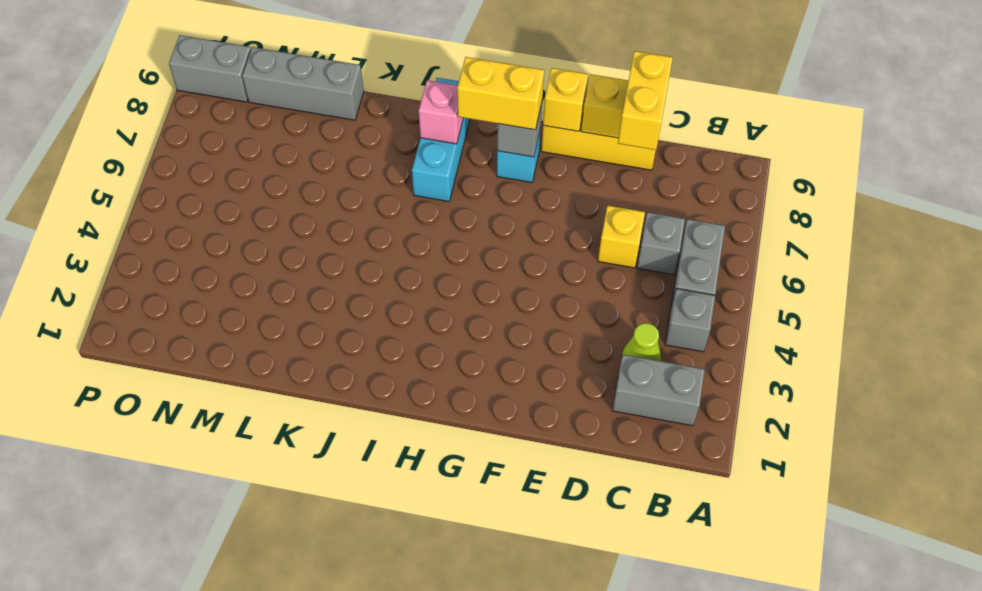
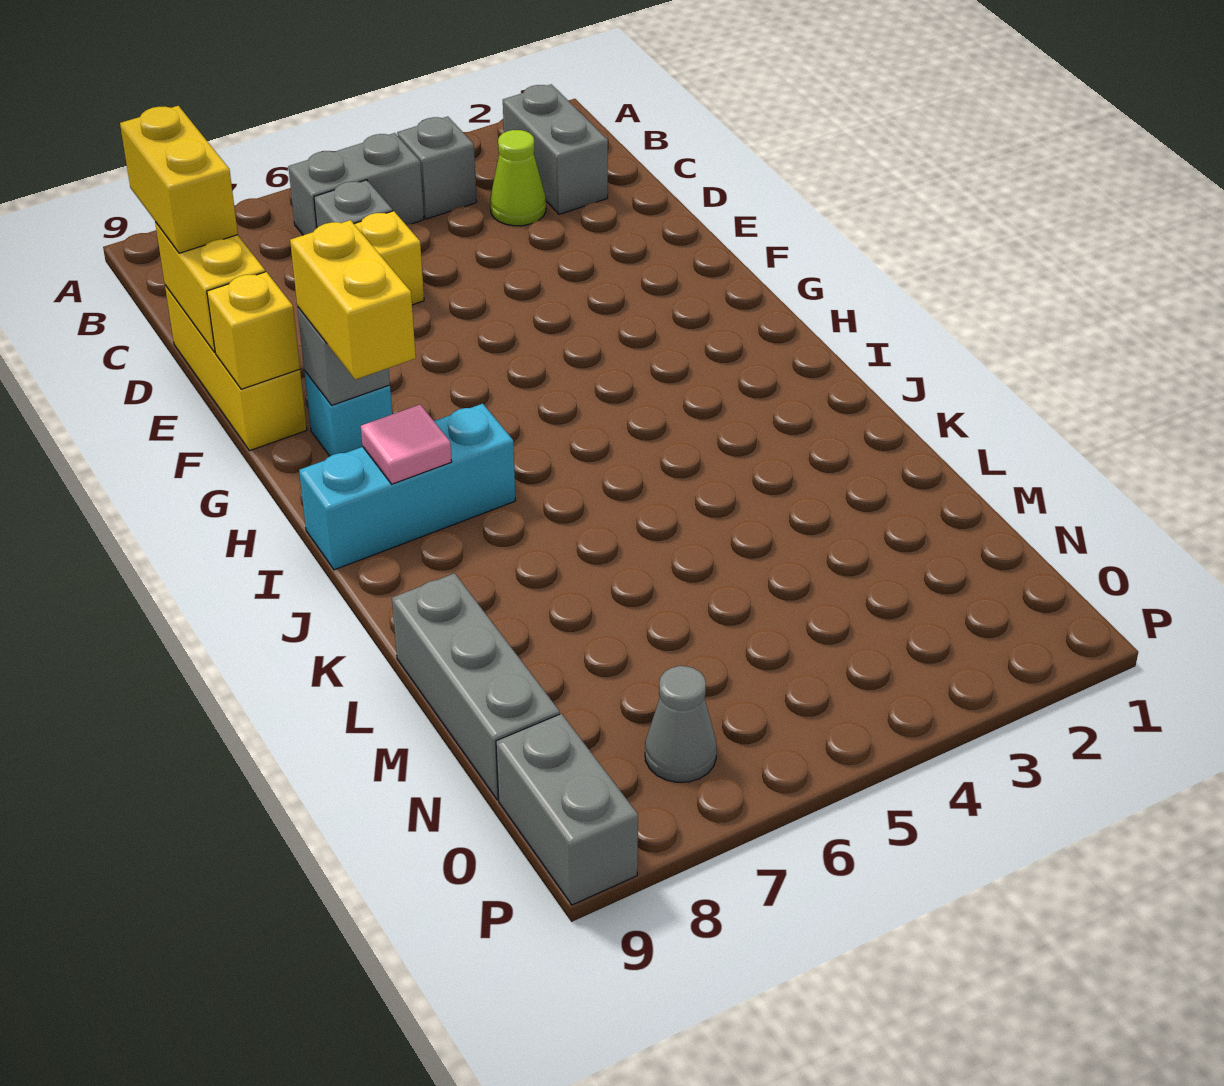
yellow 1x2 brick [618,51,673,150] -> yellow 1x2 brick turned to [120,106,238,253]
pink 1x1 brick [419,80,463,144] -> pink 1x1 tile [361,405,452,484]
none -> grey 1x1 cone [645,666,717,782]

